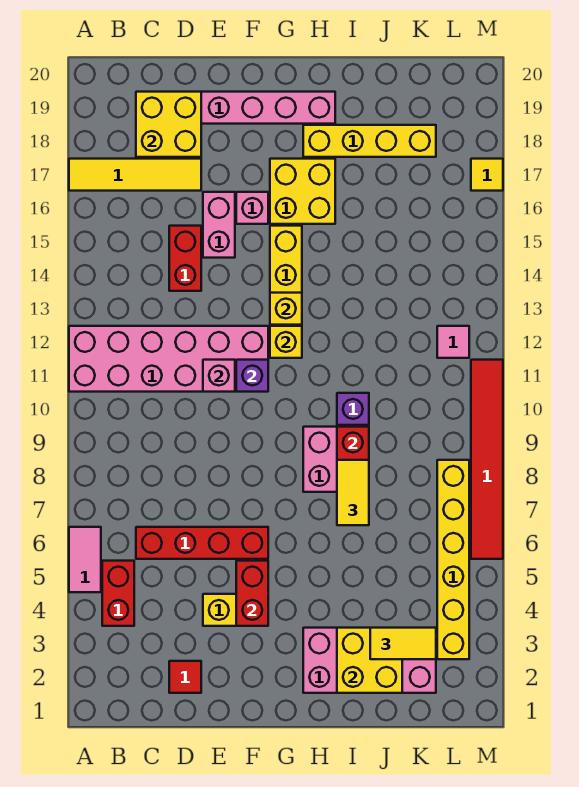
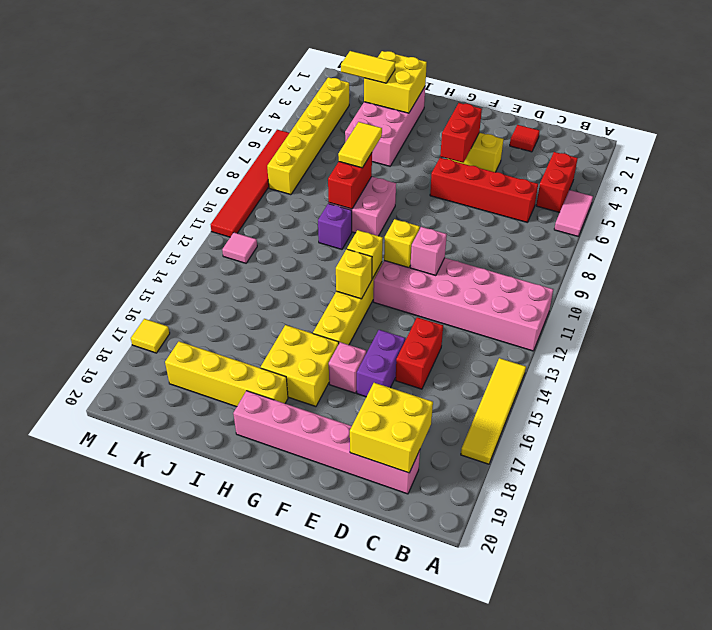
yellow 1x4 tile [69,159,201,191] -> yellow 1x4 tile turned to [461,358,526,464]
pink 1x2 brick [203,192,235,258] -> purple 1x2 brick [357,330,405,397]
purple 1x1 brick [236,360,268,392] -> yellow 1x1 brick [384,219,420,268]
pink 2x4 brick [303,628,436,693] -> pink 2x4 brick turned to [345,87,425,166]

